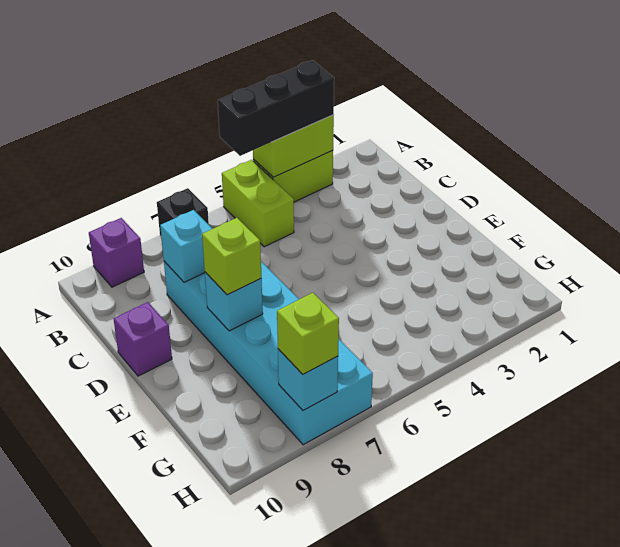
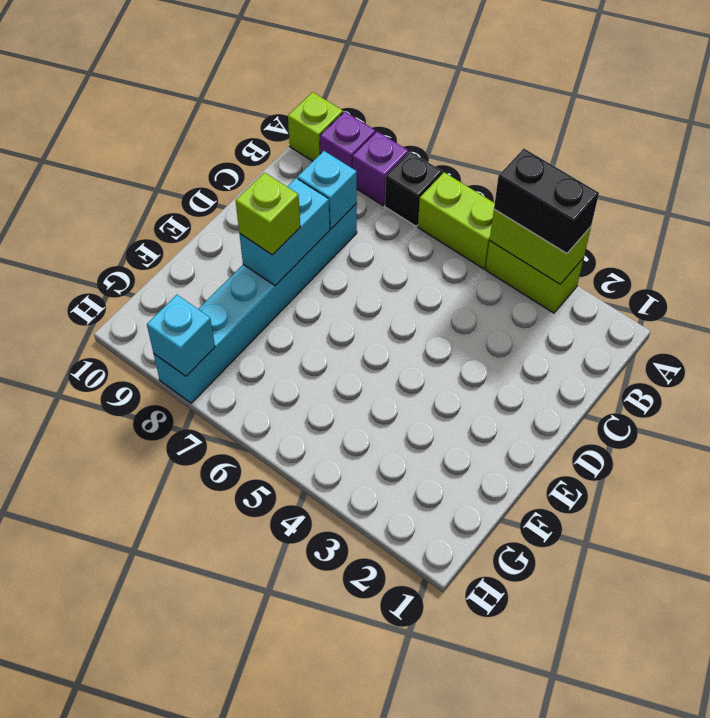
black 1x3 brick [218,60,334,156] -> black 1x2 brick [494,149,599,253]
lime 1x2 brick [222,160,294,247] -> lime 1x2 brick turned to [418,172,495,269]
cyan 2x6 brick [164,261,373,445] -> cyan 1x6 brick [154,204,357,403]
purple 1x1 brick [114,302,172,376] -> purple 1x1 brick moved to [353,132,409,205]
cyan 1x1 brick [205,272,263,331] -> cyan 1x2 brick [239,178,330,286]
lime 1x1 brick [277,293,339,374] -> lime 1x1 brick moved to [288,92,343,161]

